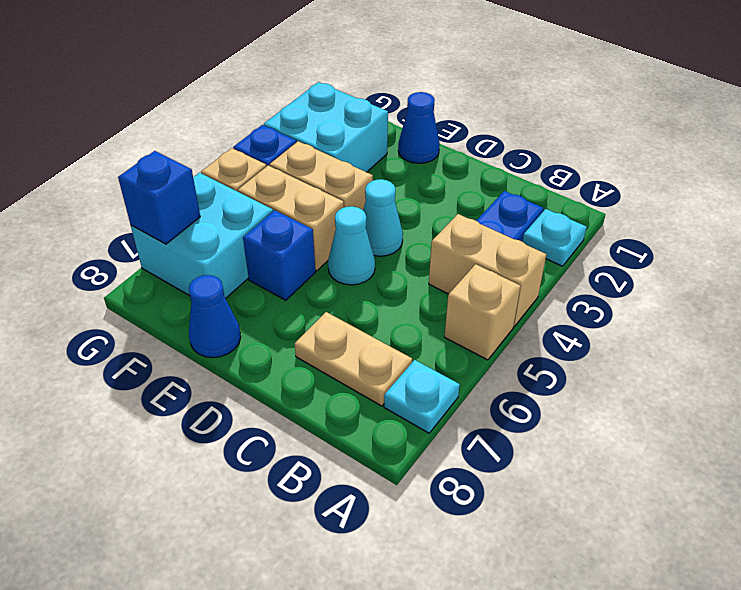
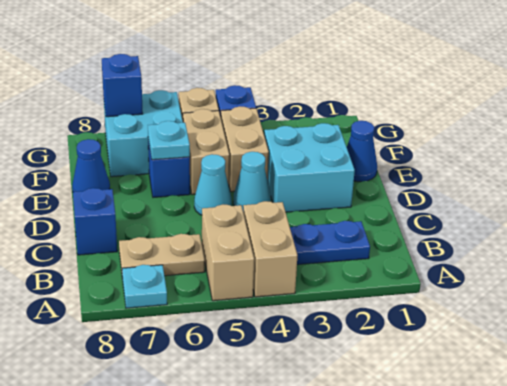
cyan 1x1 plate [522,209,587,266] -> cyan 1x1 plate moved to [148,121,190,160]
tan 1x1 brick [444,264,521,360] -> tan 1x2 brick [202,204,254,301]
tan 1x2 plate [295,312,412,406] -> tan 1x2 plate turned to [119,234,205,279]
none -> blue 1x1 brick [73,188,117,255]
cyan 2x2 brick [264,82,388,172] -> cyan 2x2 brick moved to [264,123,355,212]

